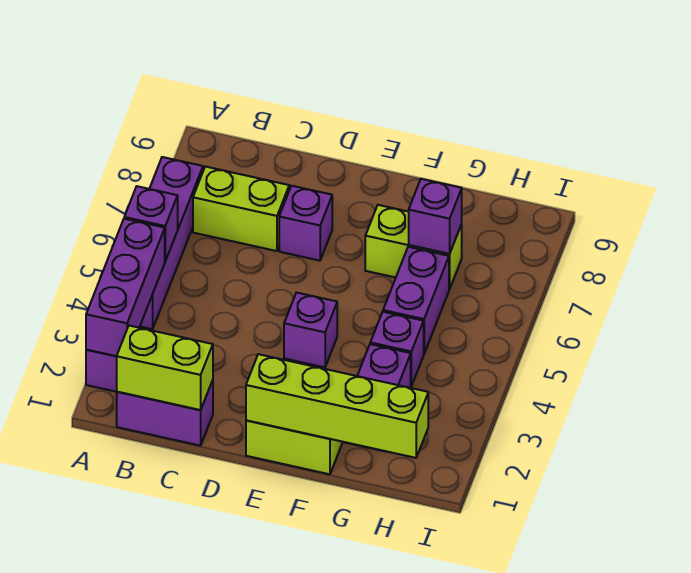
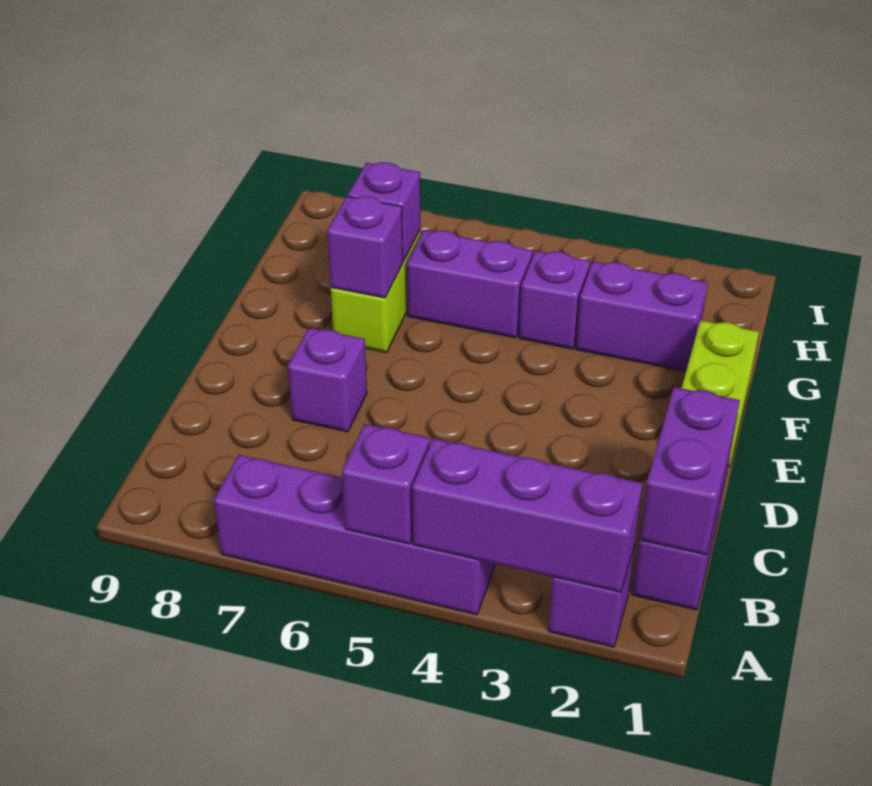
lime 1x2 brick [117,326,213,410] -> purple 1x2 brick [639,387,740,555]
lime 1x2 brick [193,167,289,251] -> none
lime 1x4 brick [246,354,428,458] -> none
purple 1x1 brick [284,293,337,367] -> purple 1x1 brick moved to [327,196,403,298]

